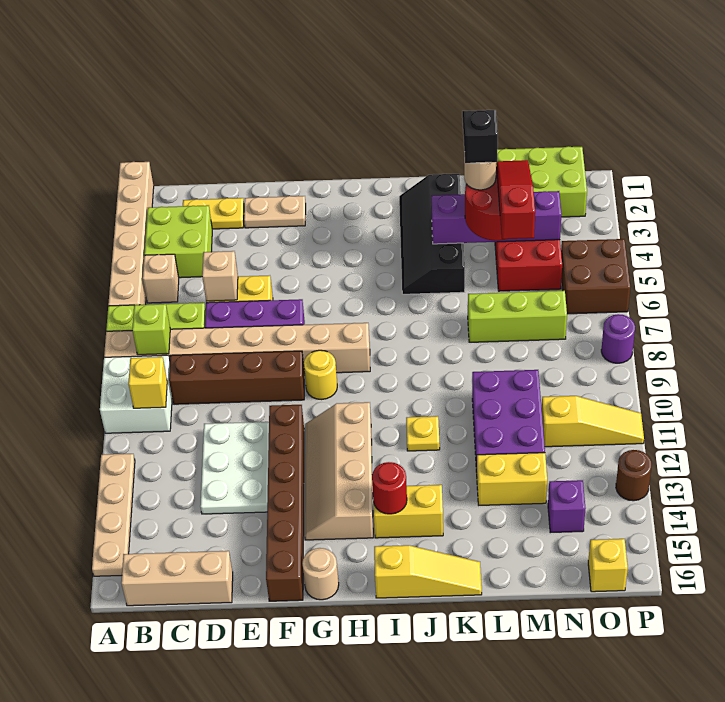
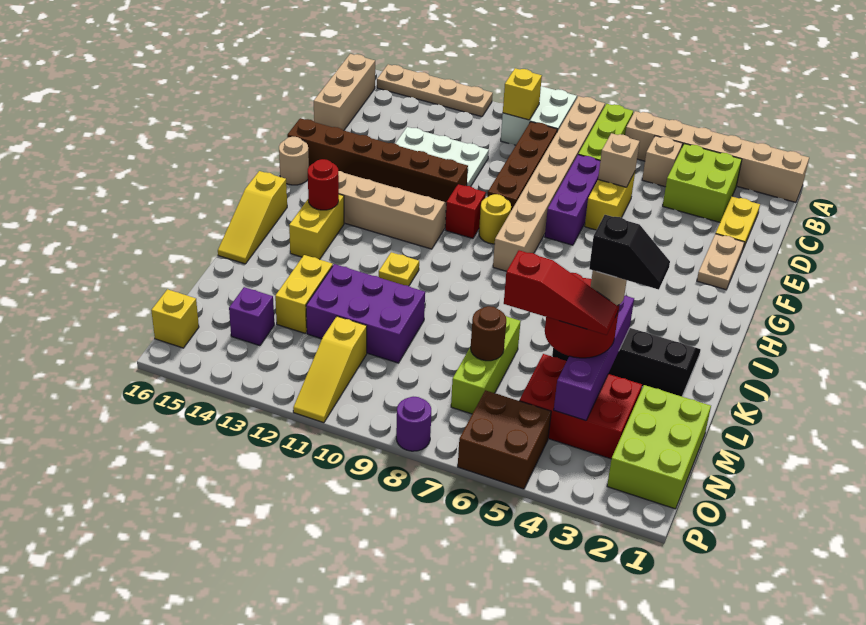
lime 1x1 brick [132,304,170,355] -> none
none -> red 1x1 brick [445,184,486,238]
brown 1x1 round brick [616,450,652,501] -> brown 1x1 round brick moved to [471,306,506,361]

